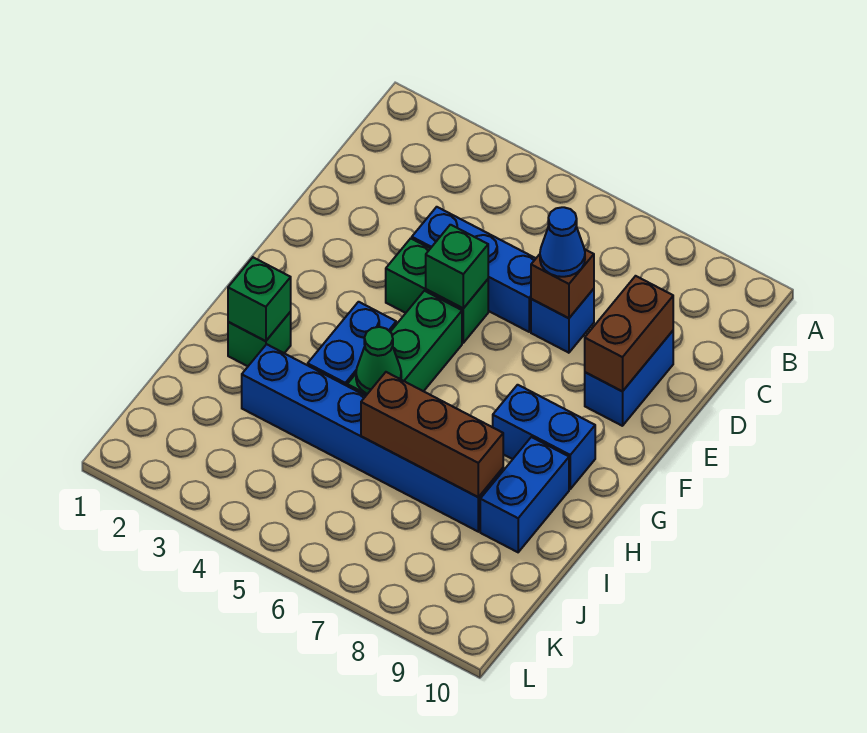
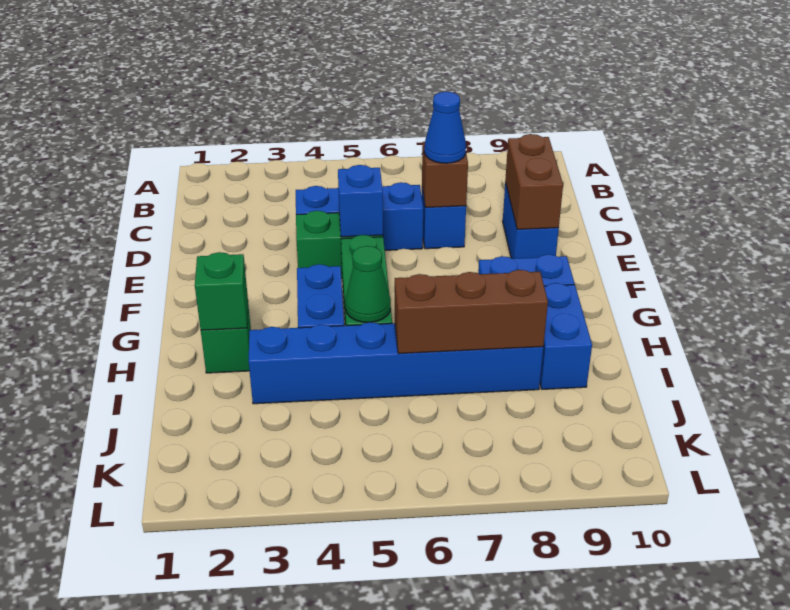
green 1x1 brick [426,225,488,308] -> blue 1x1 brick [338,165,383,237]

